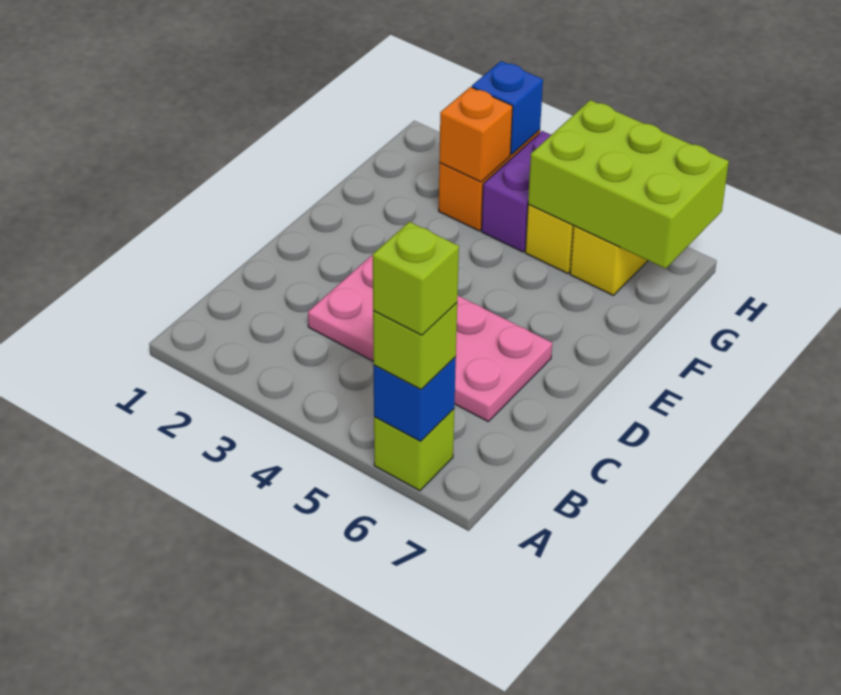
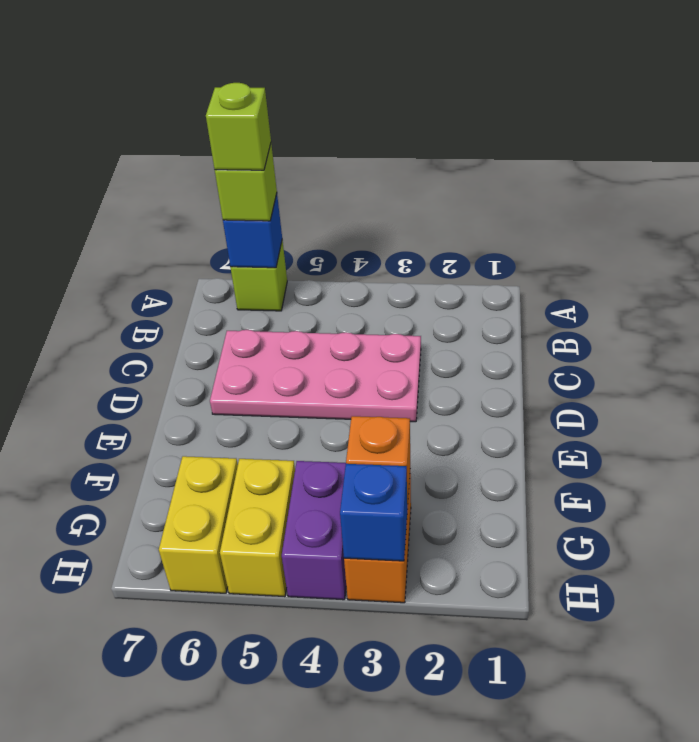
lime 2x3 brick [528,100,729,269] -> none

